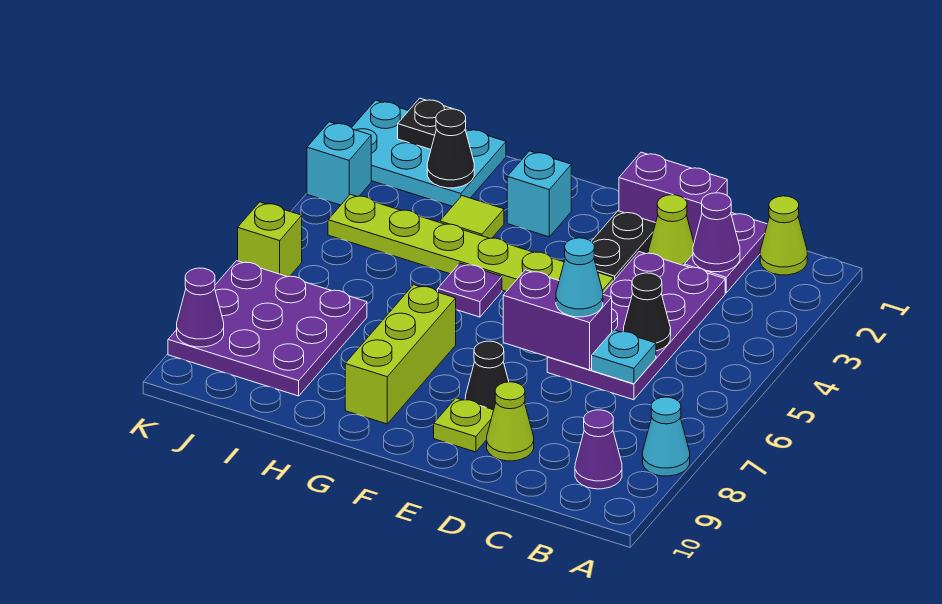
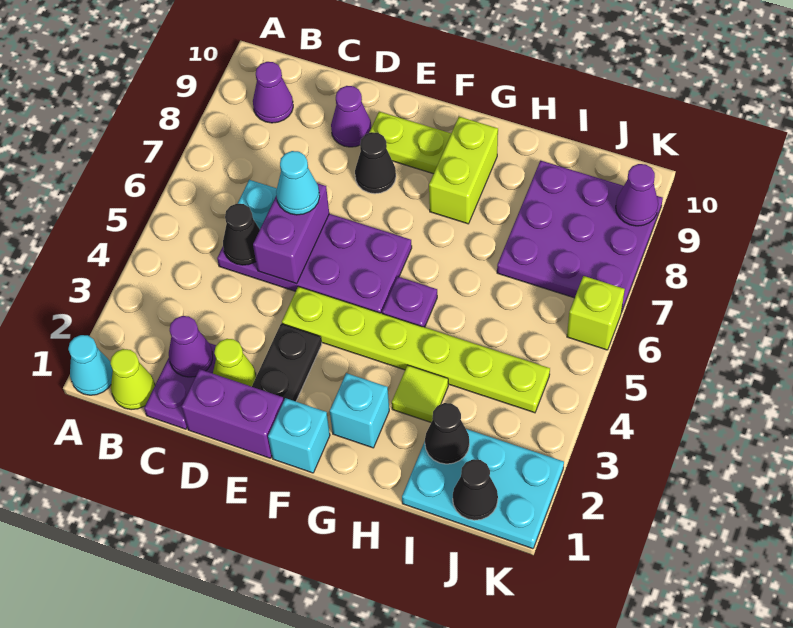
cyan 1x1 cone [643,397,690,476] -> cyan 1x1 cone moved to [68,335,113,395]
purple 2x4 plate [547,252,725,400] -> purple 2x4 plate turned to [217,214,412,313]
purple 1x2 brick [503,270,612,370] -> purple 1x2 brick turned to [253,183,329,284]
lime 1x1 cone [487,382,534,461] -> purple 1x1 cone [331,86,371,147]
lime 1x1 plate [434,398,493,452] -> lime 1x2 plate [369,112,451,174]
lime 1x3 brick [345,285,456,424] -> lime 1x2 brick [429,117,498,224]
black 1x1 plate [398,98,452,149] -> black 1x1 cone [453,459,498,520]
cyan 1x1 brick [307,122,371,205] -> cyan 1x1 brick moved to [268,398,330,473]

